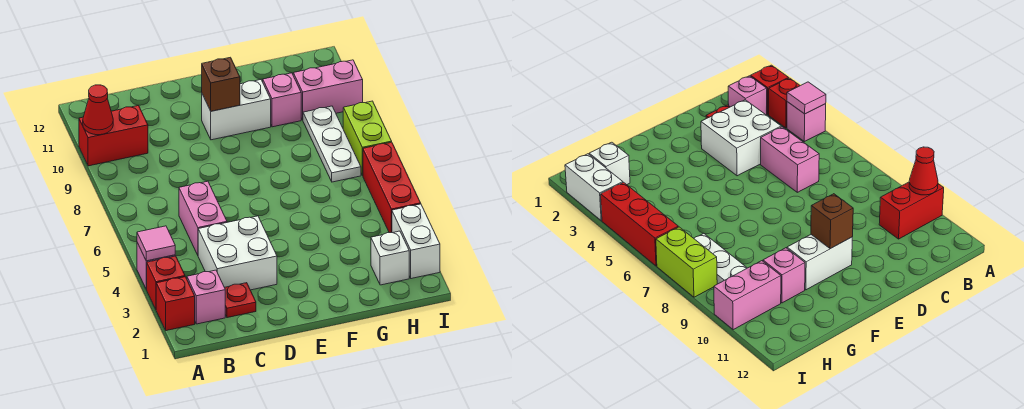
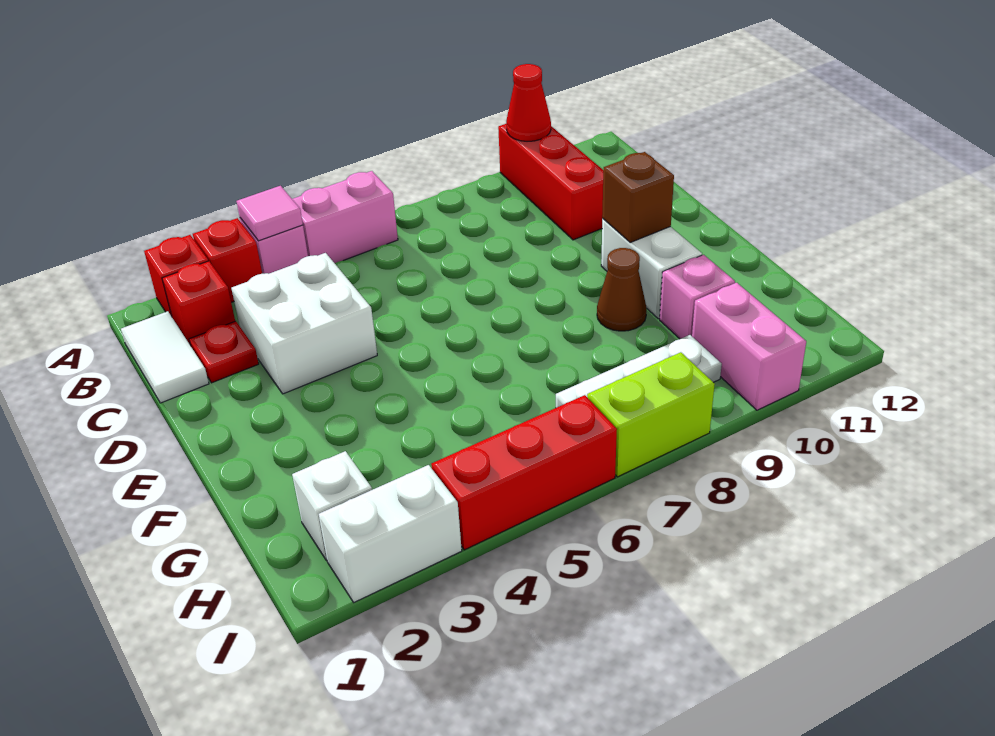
red 1x2 brick [79,105,148,166] -> red 1x3 brick [498,124,603,240]
none -> white 1x2 tile [121,311,209,403]
pink 1x1 brick [187,270,225,324] -> red 1x1 brick [162,261,235,346]
pink 1x2 brick [179,181,227,255] -> pink 1x2 brick moved to [292,171,398,263]
none -> brown 1x1 cone [597,248,647,331]

